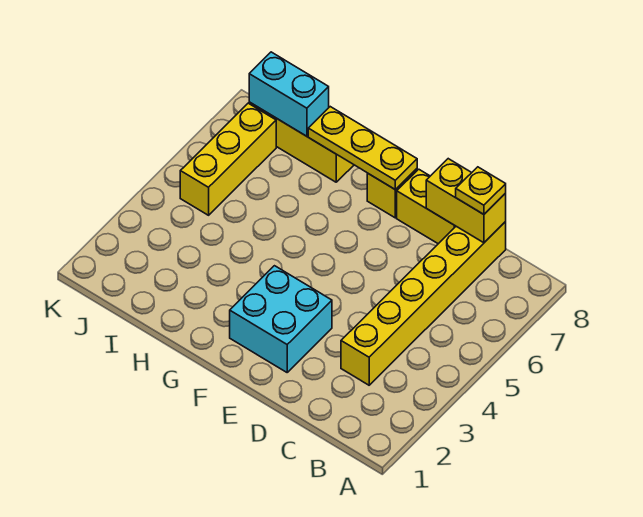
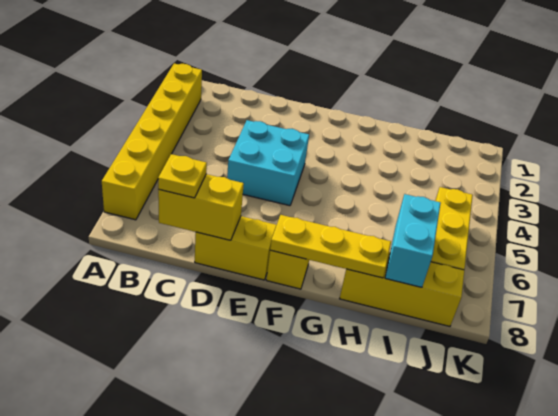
yellow 1x6 brick [341,222,506,385] -> yellow 1x6 brick moved to [102,64,202,220]
cyan 2x2 brick [230,266,332,372] -> cyan 2x2 brick moved to [227,120,309,206]
cyan 1x2 brick [249,52,329,136] -> cyan 1x2 brick turned to [385,194,441,287]

